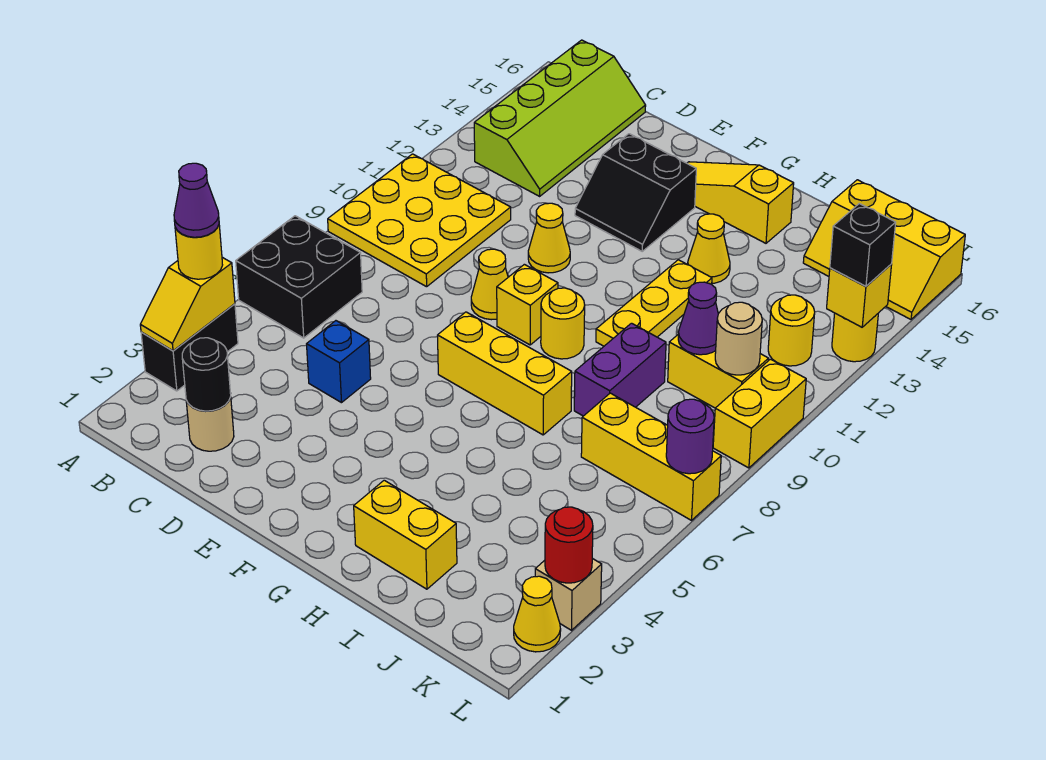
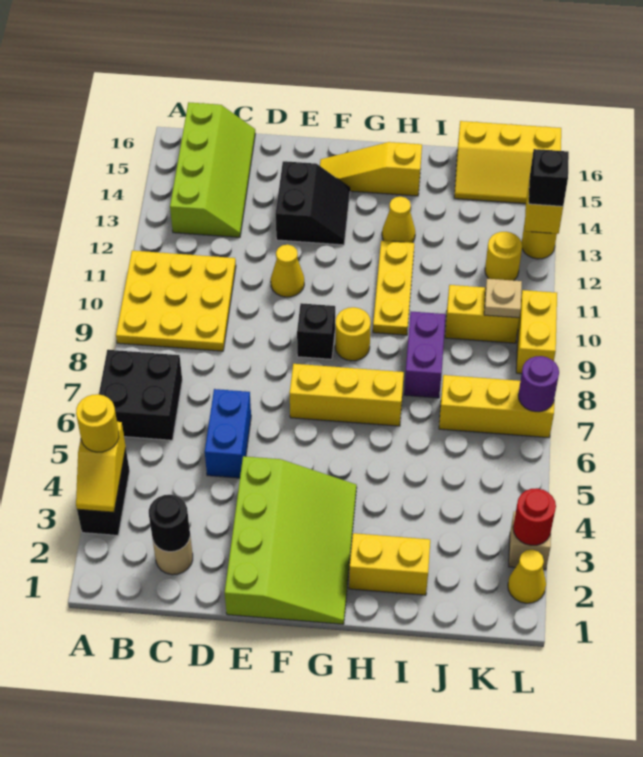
purple 1x1 cone [174,163,219,237] -> none
blue 1x1 brick [307,321,371,403] -> blue 1x2 brick [205,389,251,478]
none -> lime 3x4 slope [225,456,357,624]
yellow 1x1 cone [471,249,508,320] -> none
black 2x2 slope [575,134,696,251] -> black 2x2 slope turned to [276,161,350,245]
yellow 1x1 brick [497,264,558,345] -> black 1x1 brick [297,303,335,359]
purple 1x1 cone [678,282,718,355] -> none
tan 1x1 round brick [715,302,762,375] -> tan 1x1 plate [484,279,522,318]

